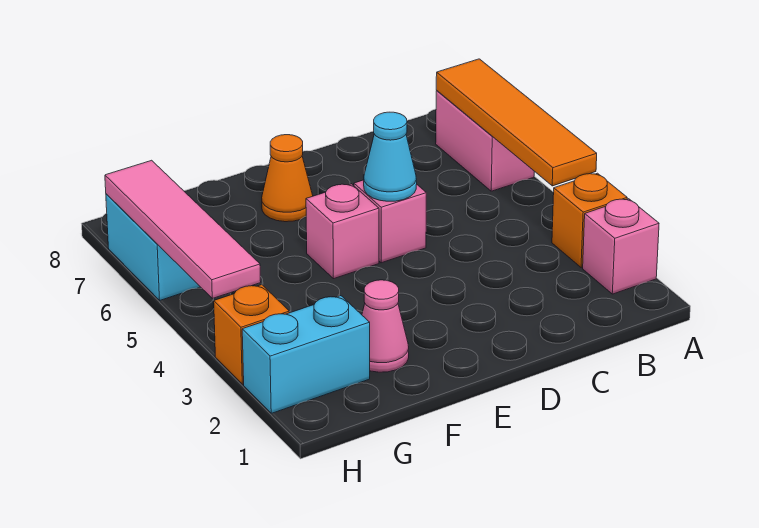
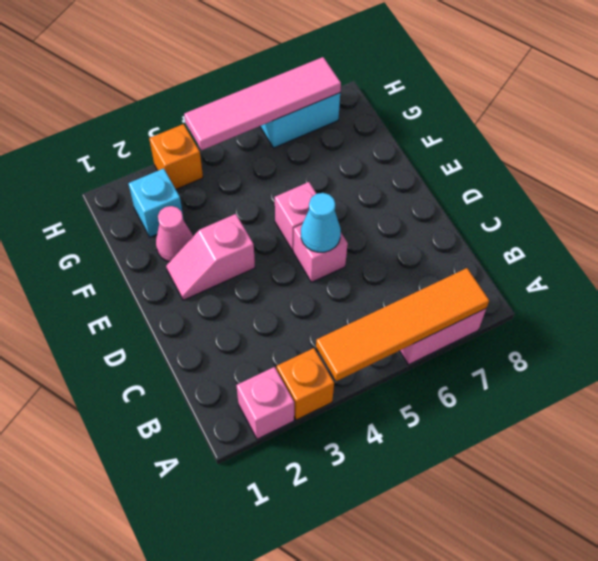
none -> pink 1x2 slope [166,214,255,300]
orange 1x1 cone [262,135,313,222] -> none
cyan 1x2 brick [242,296,370,413] -> cyan 1x1 brick [128,168,184,237]

